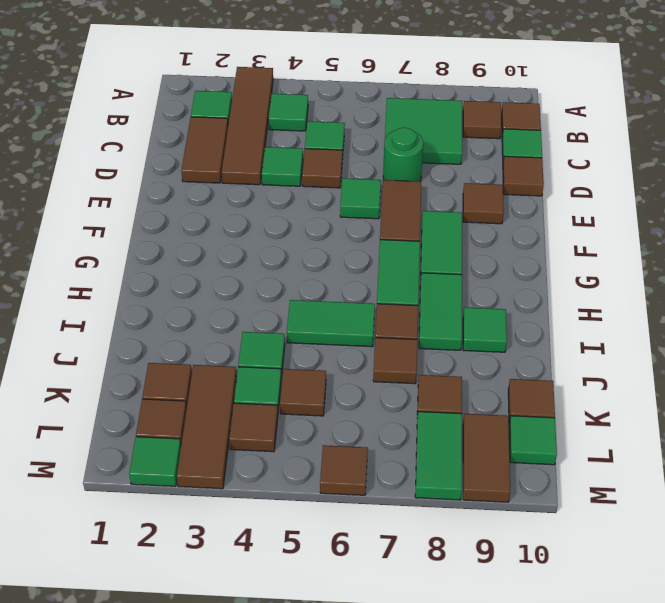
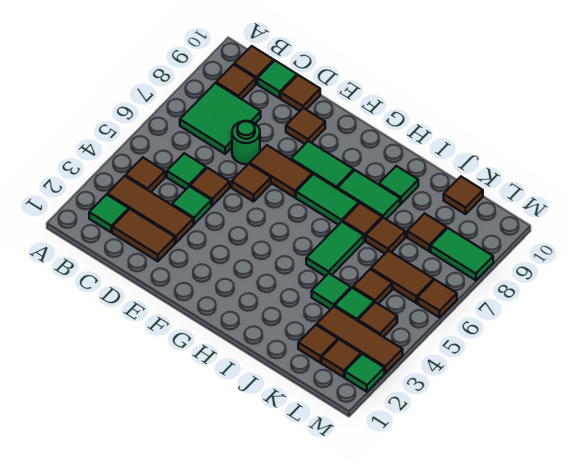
brown 1x4 tile [222,67,273,185] -> brown 1x3 tile [107,176,193,243]
green 1x1 tile [269,94,308,131] -> brown 1x1 tile [126,158,165,192]
green 1x1 tile [340,178,381,219] -> brown 1x1 tile [232,164,271,202]
brown 1x2 tile [463,414,510,502] -> brown 1x2 tile moved to [371,251,434,303]
green 1x1 tile [509,416,557,465] -> none

